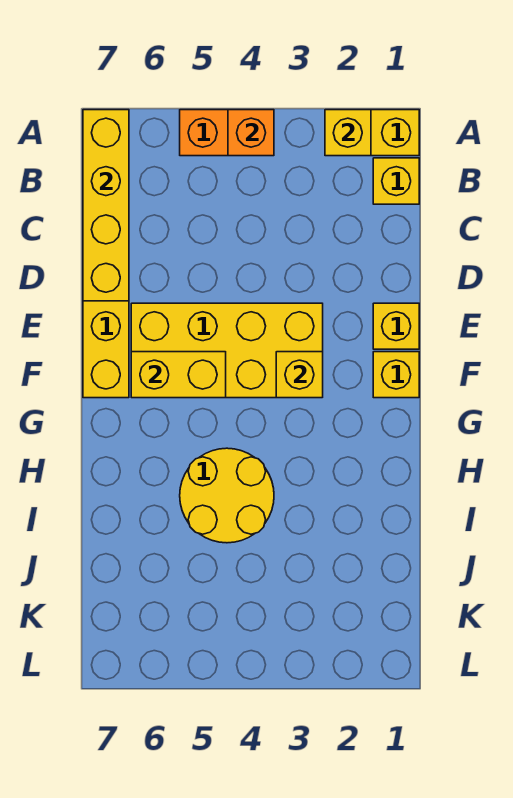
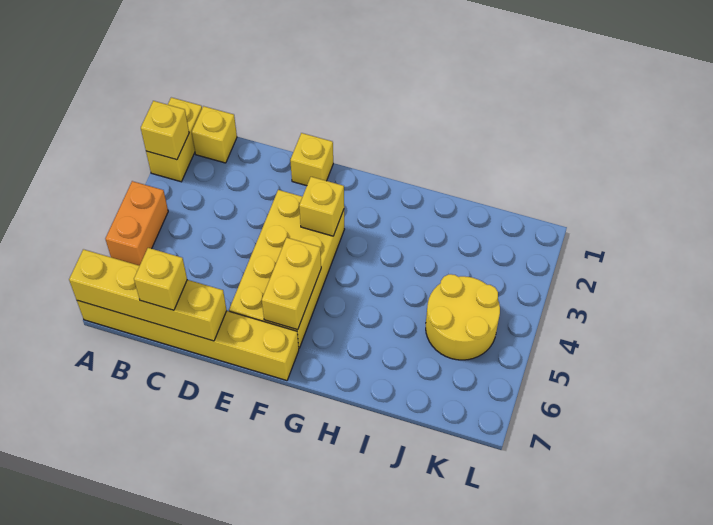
orange 1x1 brick [228,110,274,156] -> none
yellow 1x1 brick [373,352,419,398] -> yellow 1x1 brick moved to [134,248,187,310]
yellow 2x2 round brick [180,448,274,543] -> yellow 2x2 round brick moved to [426,274,500,360]

